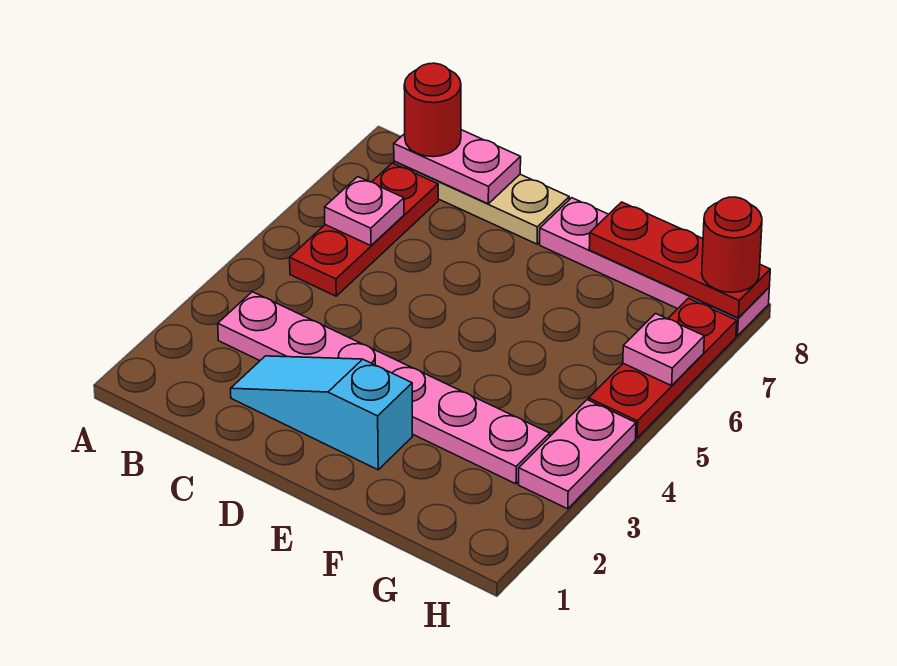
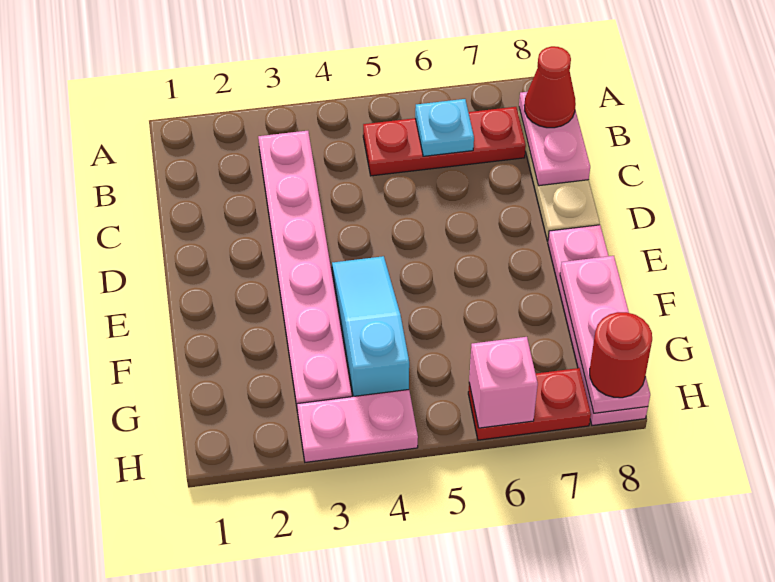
pink 1x1 plate [325,177,404,246] -> cyan 1x1 plate [415,99,474,156]
red 1x1 round brick [404,63,461,157] -> red 1x1 cone [524,46,576,128]
cyan 1x3 slope [231,356,412,470] -> cyan 1x3 slope moved to [332,256,409,397]
red 1x3 plate [589,202,770,318] -> pink 1x3 plate [560,256,650,413]
red 1x3 plate [589,298,737,438] -> red 1x2 plate [468,368,591,440]
pink 1x1 plate [623,314,704,386] -> pink 1x1 brick [469,337,538,428]

